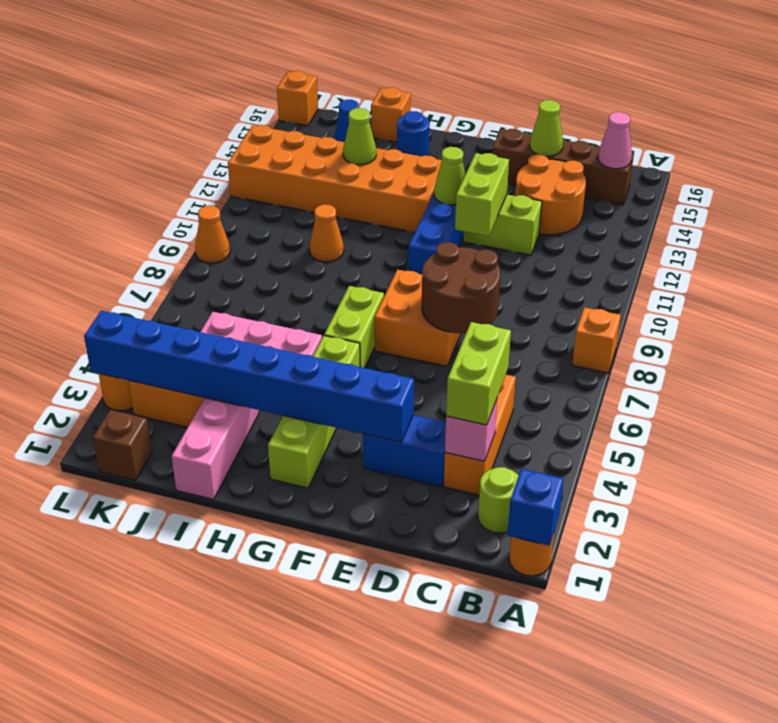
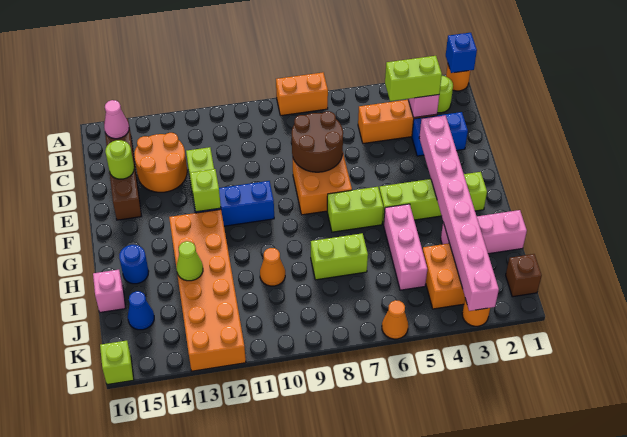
orange 1x1 brick [572,307,621,373] -> orange 1x2 brick [276,72,328,116]
blue 1x2 brick [363,415,446,486] -> blue 1x2 brick turned to [412,112,468,156]
lime 1x1 cone [530,100,563,156] -> lime 1x1 round brick [105,140,134,179]
blue 1x8 brick [84,311,414,442] -> pink 1x8 brick [419,115,499,311]
lime 1x2 brick [455,153,509,236] -> lime 1x2 brick moved to [311,233,368,280]
lime 1x1 cone [434,147,465,205] -> lime 1x1 brick [190,169,221,212]
orange 1x1 brick [371,87,411,142] -> pink 1x1 brick [93,270,125,312]
orange 1x1 cone [195,206,230,263] -> orange 1x1 cone moved to [382,300,408,339]
orange 1x1 brick [277,71,318,126] -> lime 1x1 brick [100,341,134,384]

